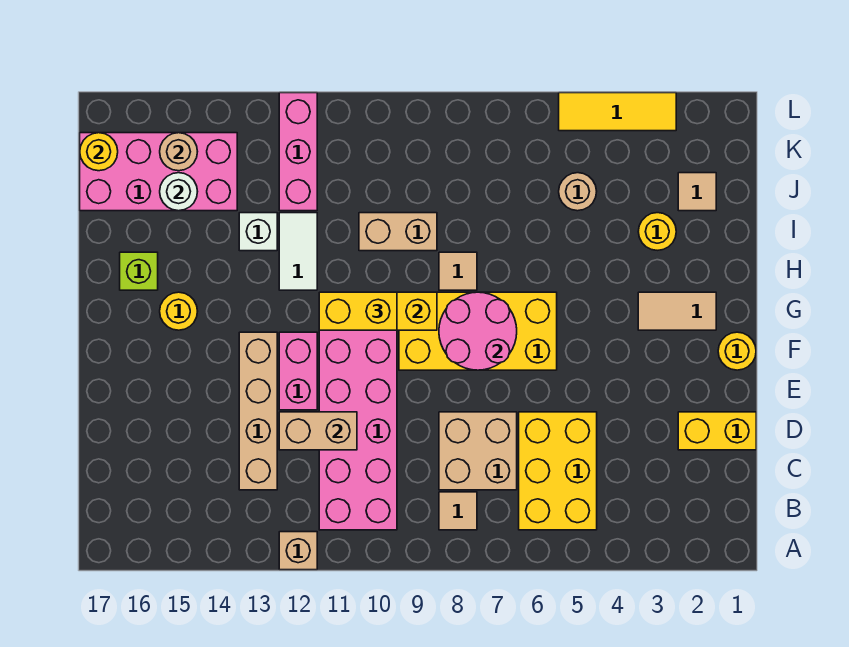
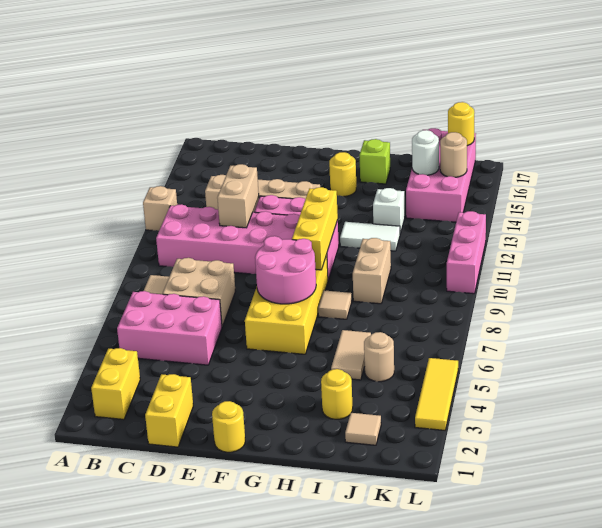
yellow 2x3 brick [519,412,597,530] -> pink 2x3 brick [117,291,222,365]
tan 1x2 tile [638,292,716,330] -> tan 1x2 tile moved to [331,330,371,380]
yellow 1x2 brick [319,292,397,330] -> yellow 1x2 brick moved to [91,348,140,420]
pink 1x3 brick [279,93,317,211] -> pink 1x3 brick turned to [447,211,486,294]

